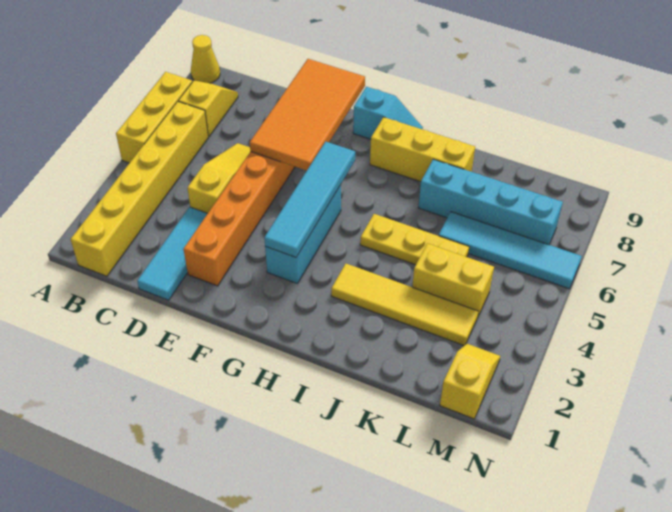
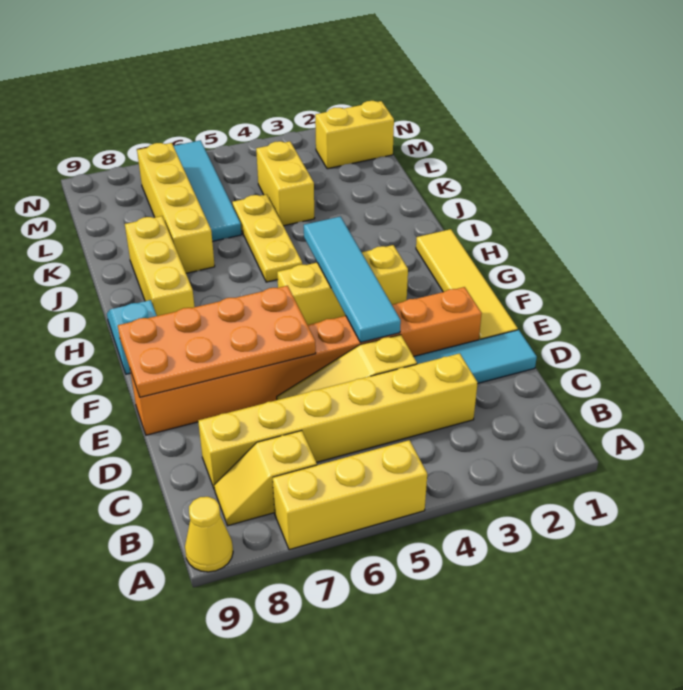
yellow 1x6 brick [71,101,208,276] -> yellow 1x6 brick moved to [198,353,478,490]
orange 2x4 tile [250,59,365,171] -> orange 2x4 plate [118,286,316,397]
cyan 1x3 brick [265,185,341,284] -> yellow 1x3 brick [277,245,408,325]
cyan 1x4 tile [264,142,355,257] -> cyan 1x4 tile turned to [304,217,401,342]
yellow 1x4 tile [331,264,478,345] -> yellow 1x4 tile moved to [416,229,518,340]
cyan 1x4 brick [418,159,563,245] -> yellow 1x4 brick [137,143,215,273]
yellow 1x2 slope [440,344,501,419] -> yellow 1x2 brick [315,101,394,169]

